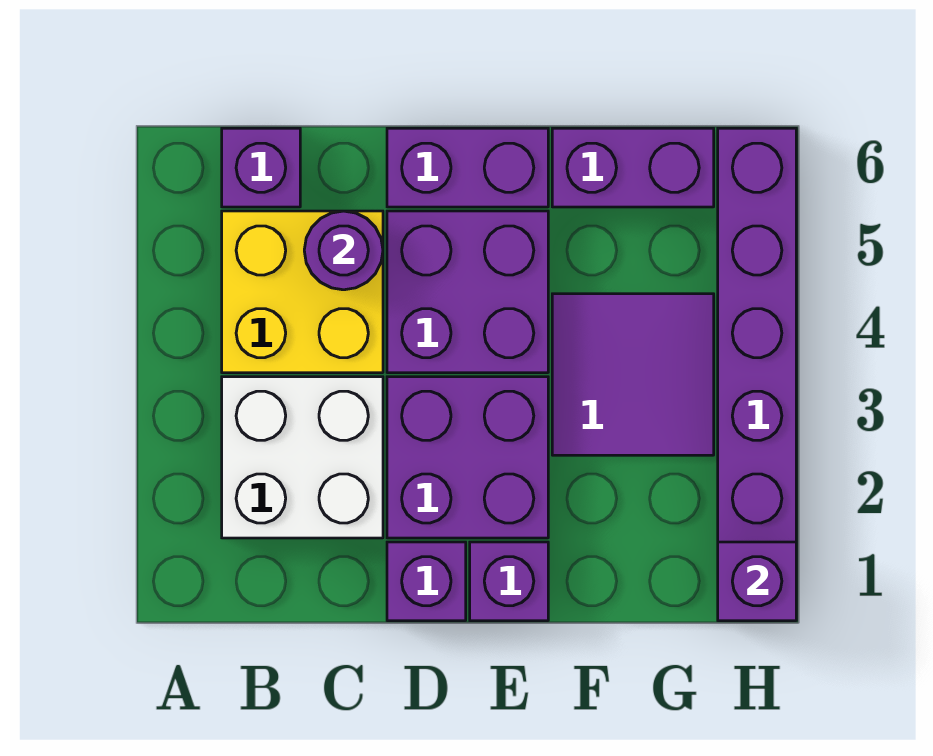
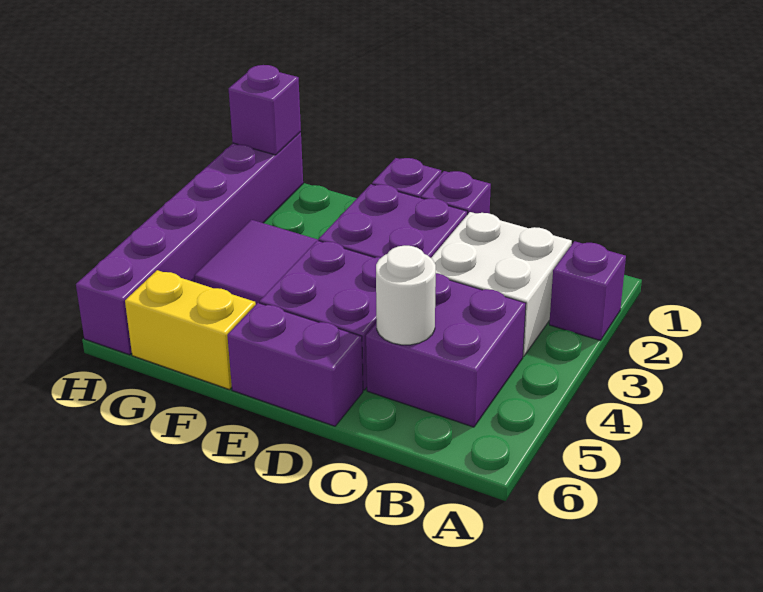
yellow 2x2 brick [222,211,383,373] -> purple 2x2 brick [366,273,526,427]
purple 1x1 brick [222,128,300,207] -> purple 1x1 brick moved to [549,241,626,341]
purple 1x1 round brick [304,211,383,290] -> white 1x1 round brick [376,246,436,345]
purple 1x2 brick [552,128,714,207] -> yellow 1x2 brick [125,270,256,390]

